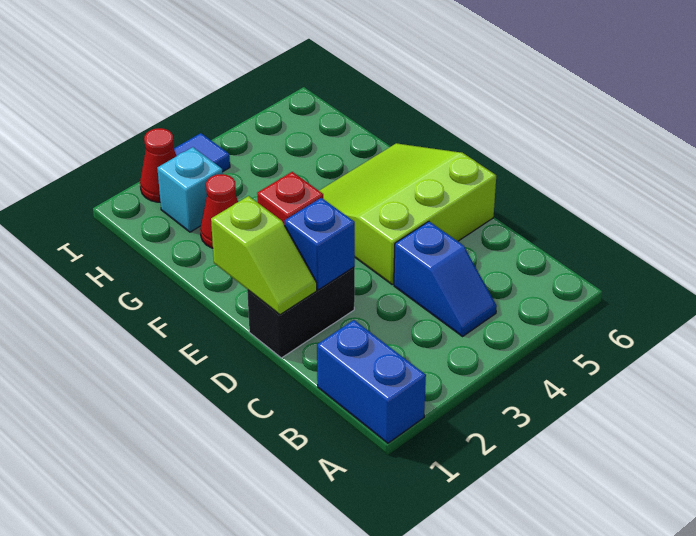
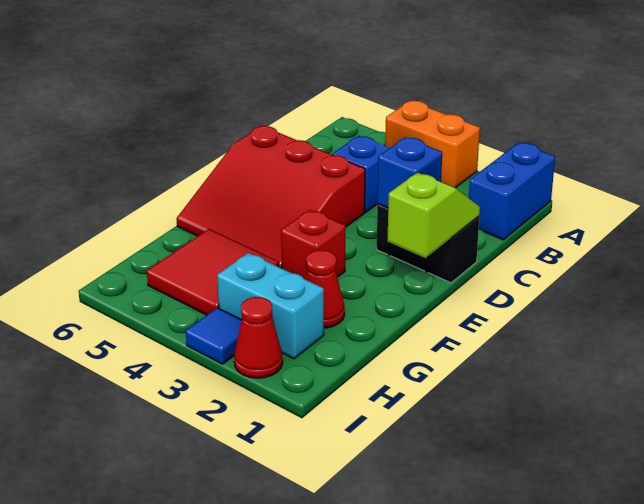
none -> orange 1x2 brick [385,101,480,188]
lime 3x3 slope [319,143,496,284] -> red 3x3 slope [176,126,365,268]
none -> red 2x2 tile [147,229,279,315]
cyan 1x1 brick [157,147,223,232] -> cyan 1x2 brick [217,253,324,359]

